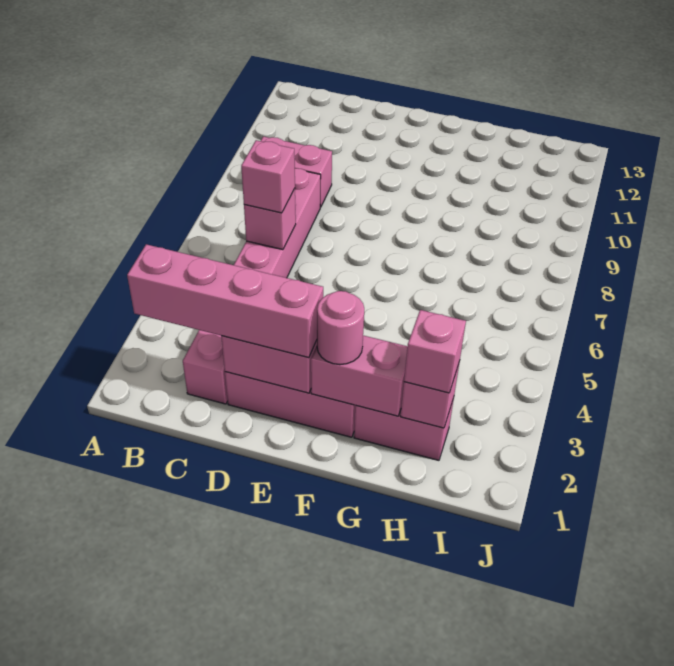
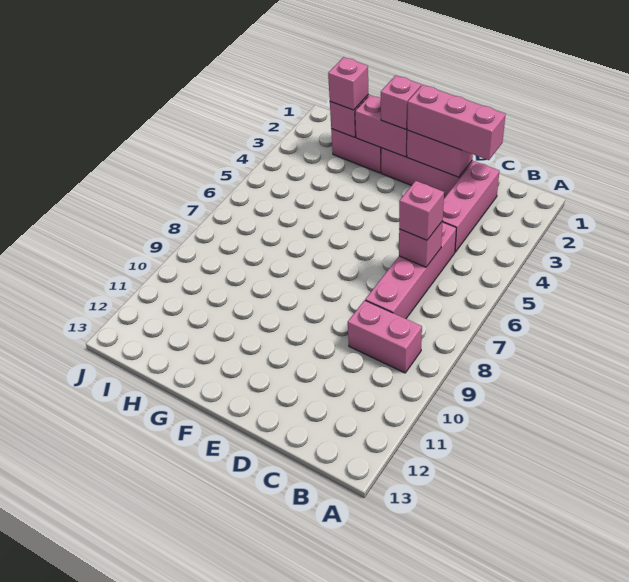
pink 1x4 brick [127,244,323,358] -> pink 1x3 brick [407,85,506,160]
pink 1x1 round brick [317,291,364,365] -> pink 1x1 brick [381,75,421,129]

